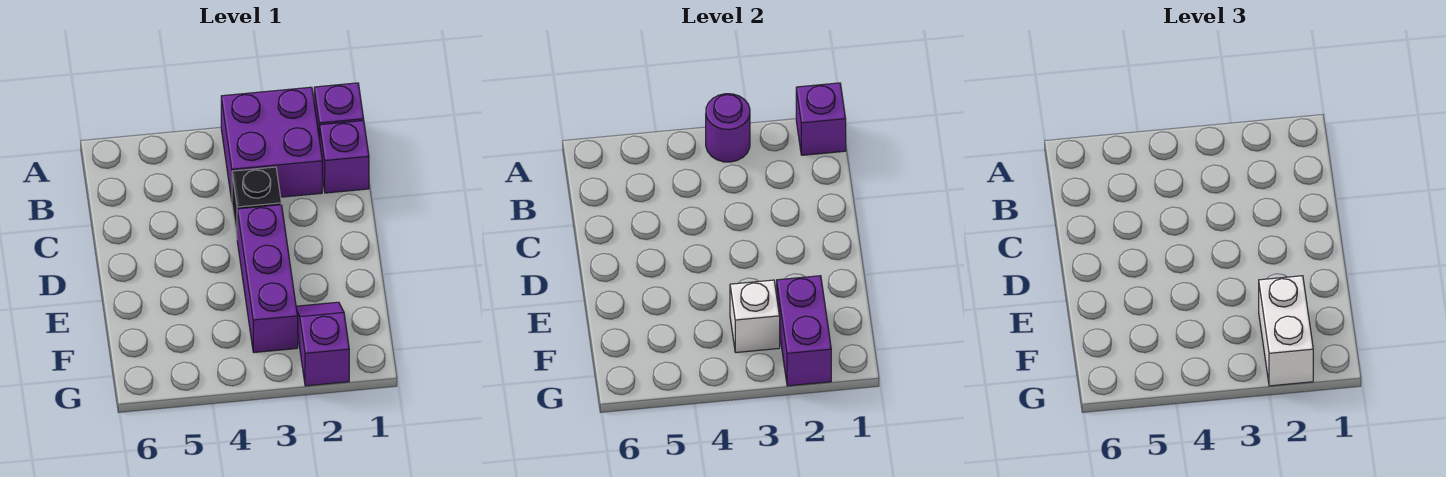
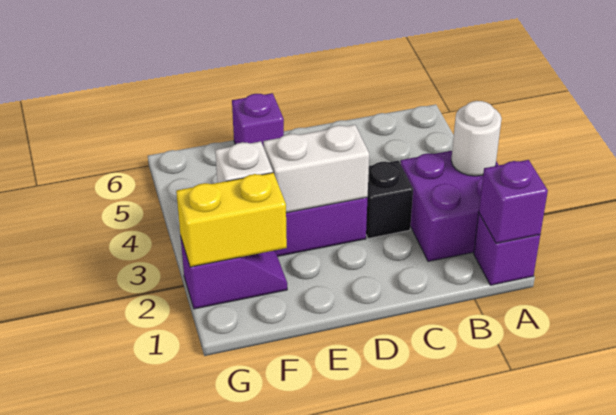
purple 1x1 round brick [706,94,750,162] -> white 1x1 round brick [451,101,502,176]
purple 1x1 brick [320,121,369,193] -> purple 1x1 brick moved to [232,93,284,147]
purple 1x2 brick [777,276,831,386] -> yellow 1x2 brick [176,173,287,267]
white 1x2 brick [1259,276,1313,386] -> white 1x2 brick moved to [263,125,369,213]

